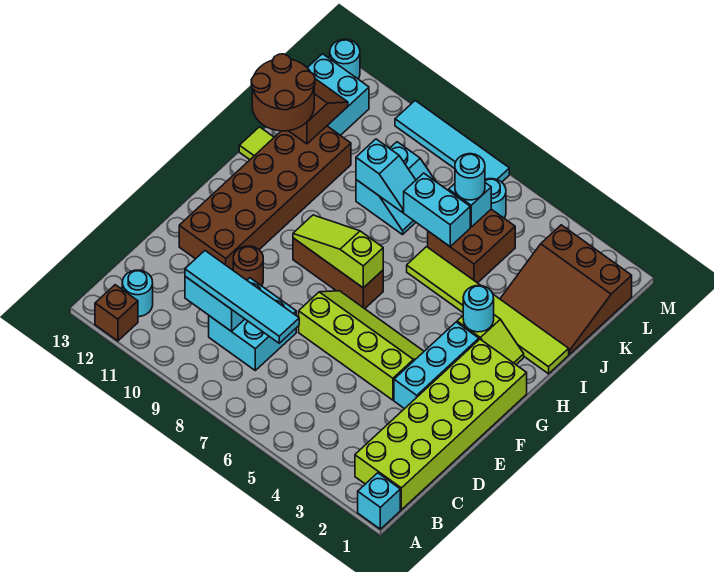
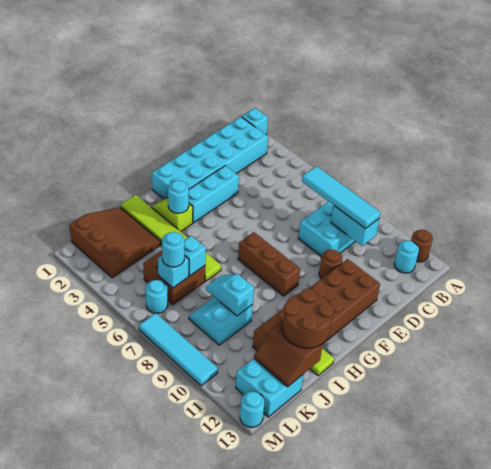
brown 1x1 brick [95,285,138,341] -> brown 1x1 round brick [411,230,433,262]
lime 2x6 brick [355,339,527,510] -> cyan 2x6 brick [152,117,268,199]
lime 2x4 slope [299,291,424,400] -> none
lime 1x3 slope [293,215,383,288] -> none
cyan 1x2 brick [404,173,470,246] -> cyan 1x1 brick [184,236,206,276]

